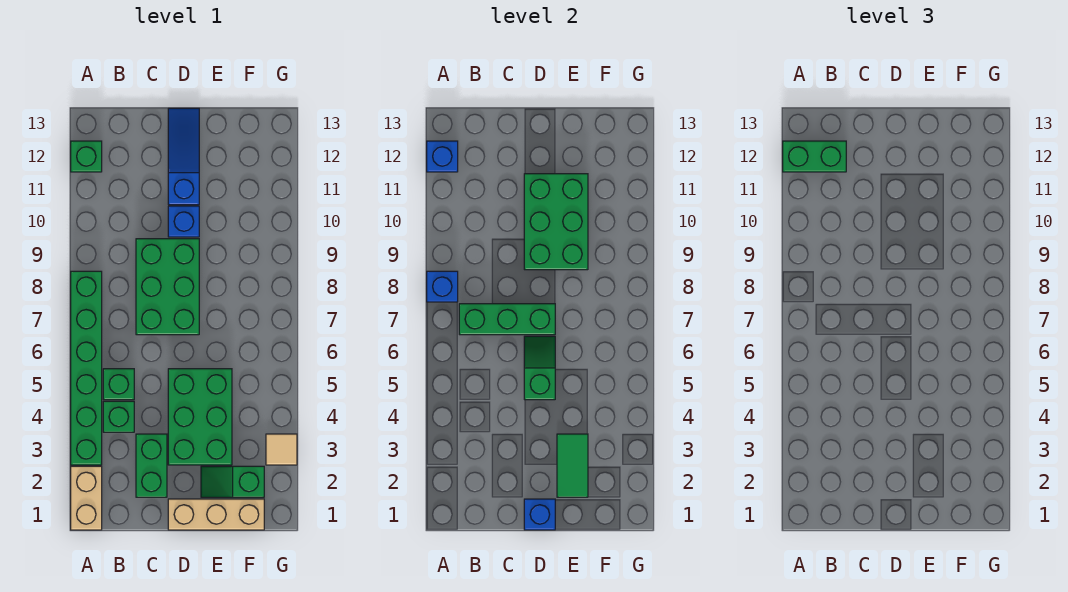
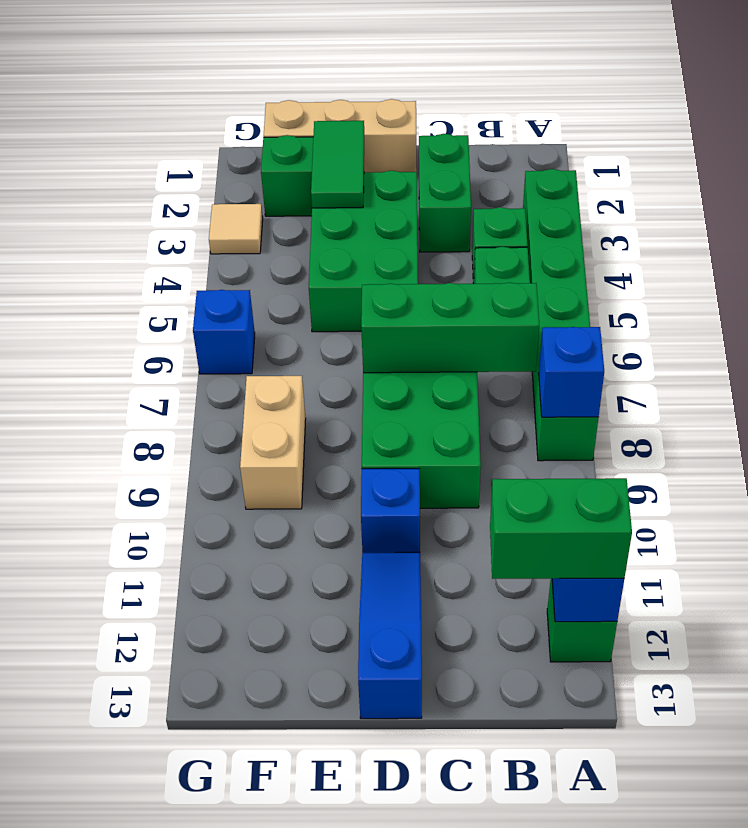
tan 1x2 brick [71,466,102,530] -> tan 1x2 brick moved to [240,376,306,509]
blue 1x1 brick [524,499,555,530] -> blue 1x1 brick moved to [193,290,255,374]
green 1x2 slope [524,336,555,400] -> none
green 2x3 brick [524,174,588,270] -> none
blue 1x3 slope [168,108,199,205] -> blue 1x3 slope turned to [358,552,422,719]

